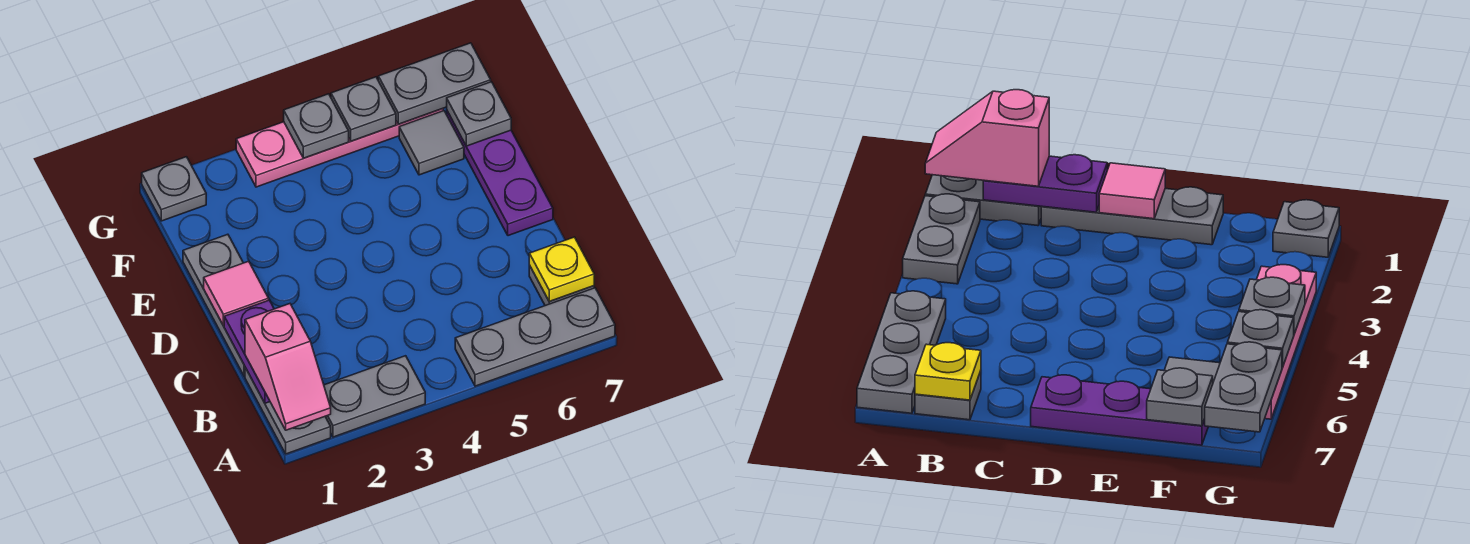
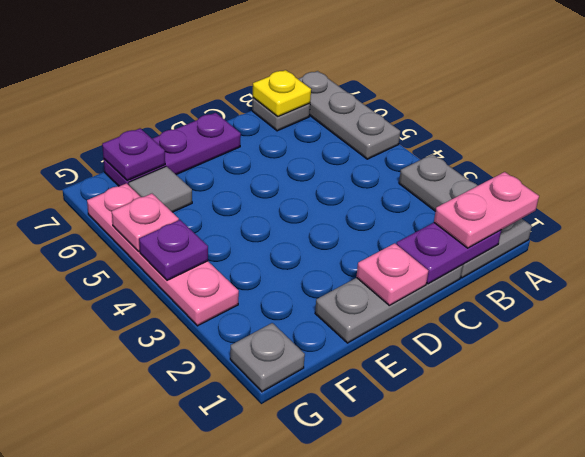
pink 1x2 slope [245,304,331,430] -> pink 1x2 plate [434,172,539,248]
pink 1x1 tile [204,261,269,326] -> pink 1x1 plate [356,243,428,305]
grey 1x1 plate [447,82,511,146] -> purple 1x1 plate [102,128,165,181]
grey 1x1 plate [284,94,349,158] -> purple 1x1 plate [139,220,208,280]
grey 1x1 plate [331,77,396,141] -> pink 1x1 plate [112,194,179,252]
grey 1x2 plate [378,43,491,124] -> none

